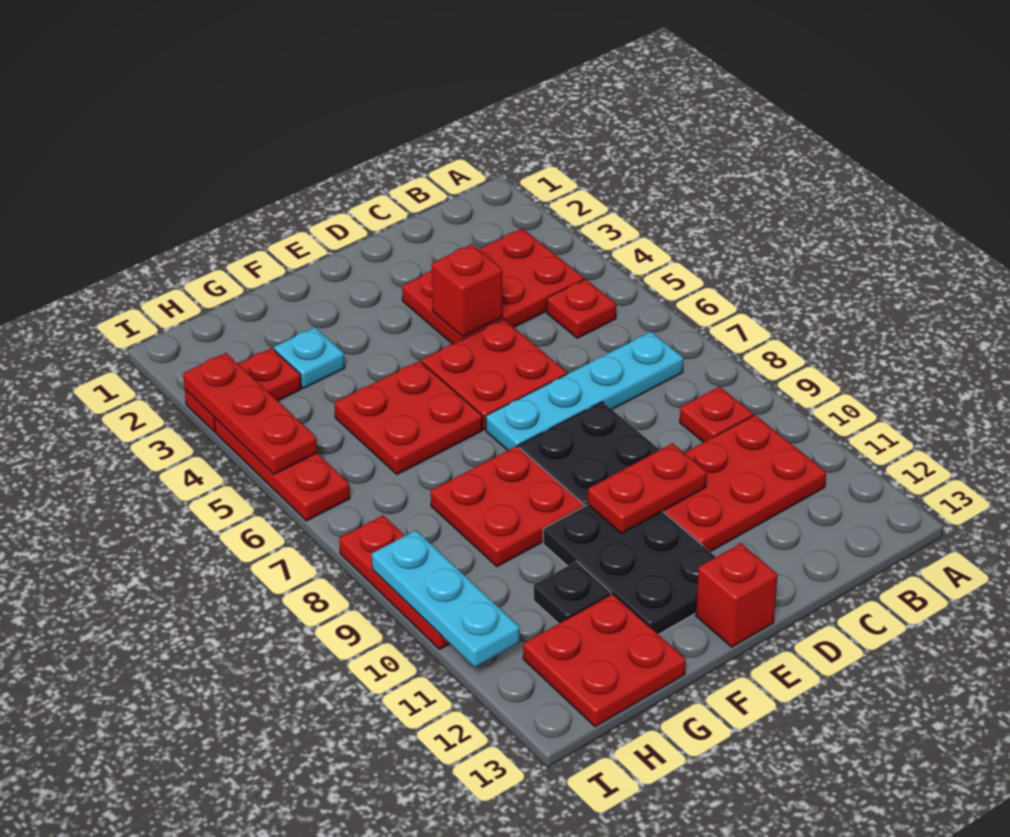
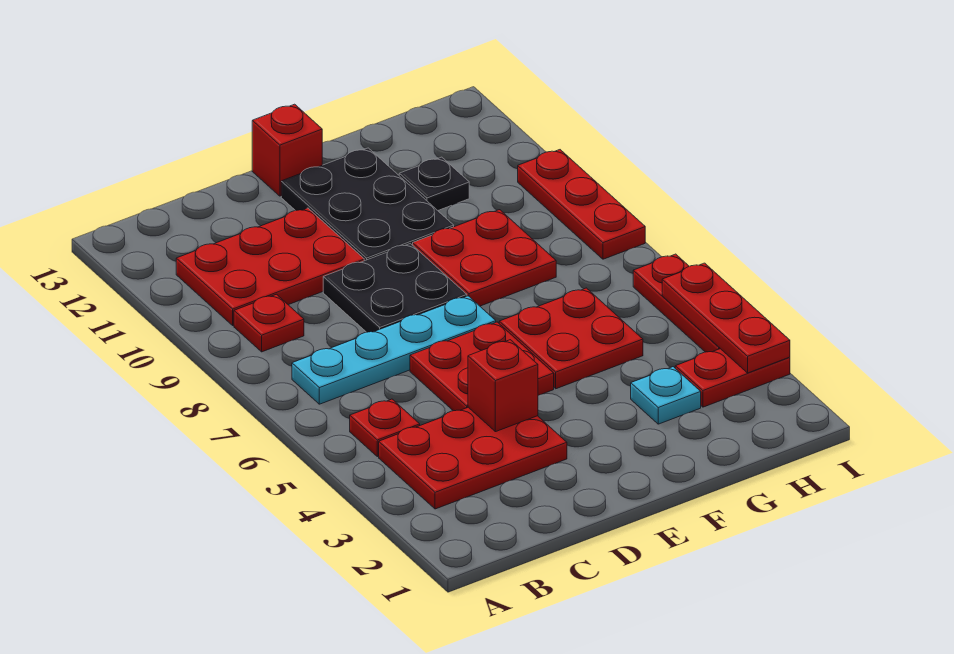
red 1x2 plate [588,443,707,534] -> none
red 2x2 plate [523,594,686,727] -> none
cyan 1x3 plate [372,530,519,667] -> none

